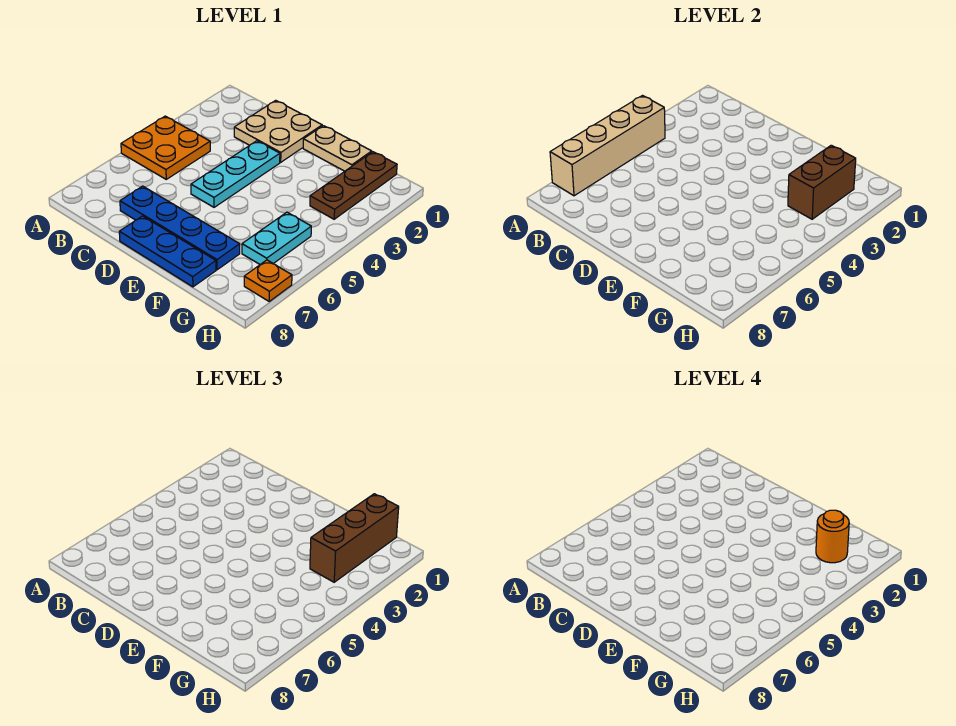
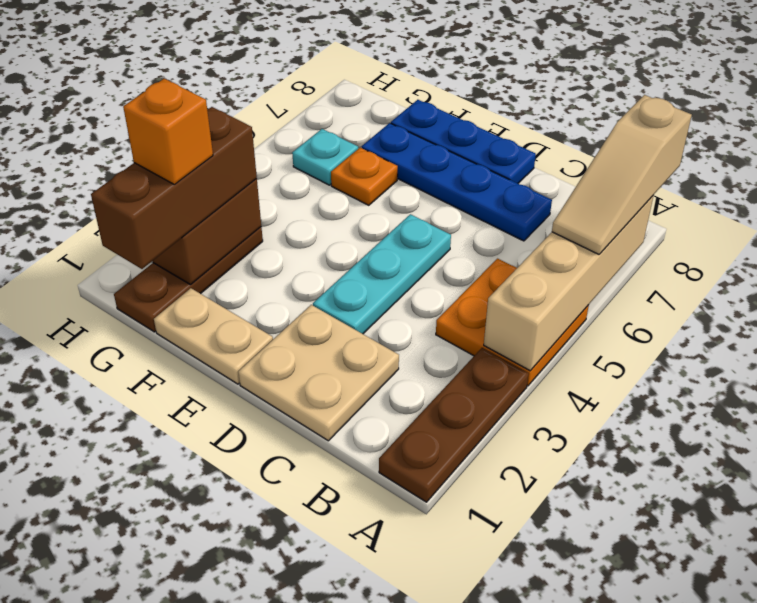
none -> brown 1x3 plate [379,348,529,502]
none -> tan 1x3 slope [552,95,692,254]
orange 1x1 round brick [816,510,849,563] -> orange 1x1 brick [123,79,213,184]
cyan 1x2 plate [242,212,311,264] -> cyan 1x1 plate [292,129,358,185]
orange 1x1 plate [244,260,292,301] -> orange 1x1 plate moved to [331,148,398,205]

